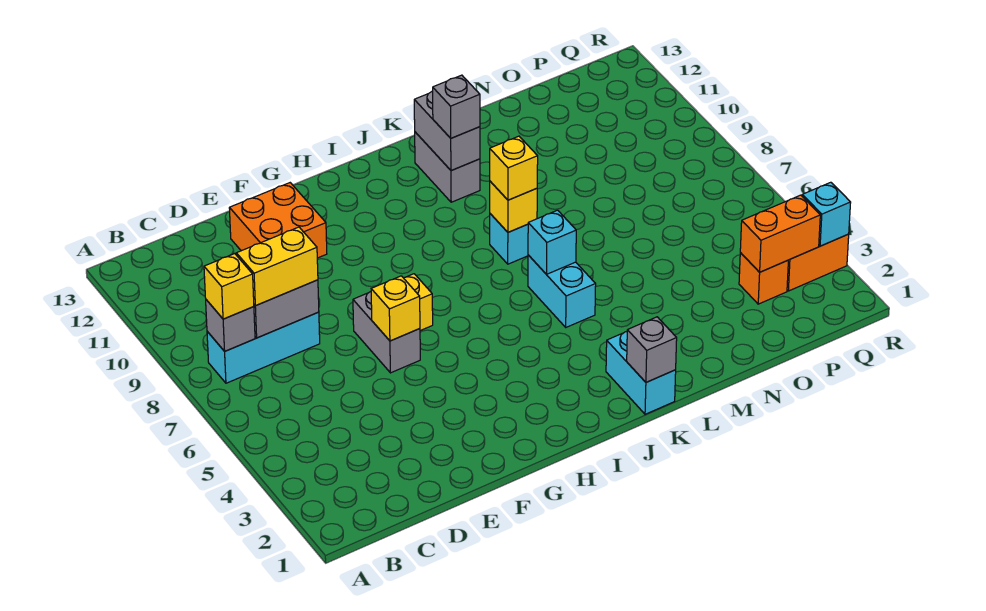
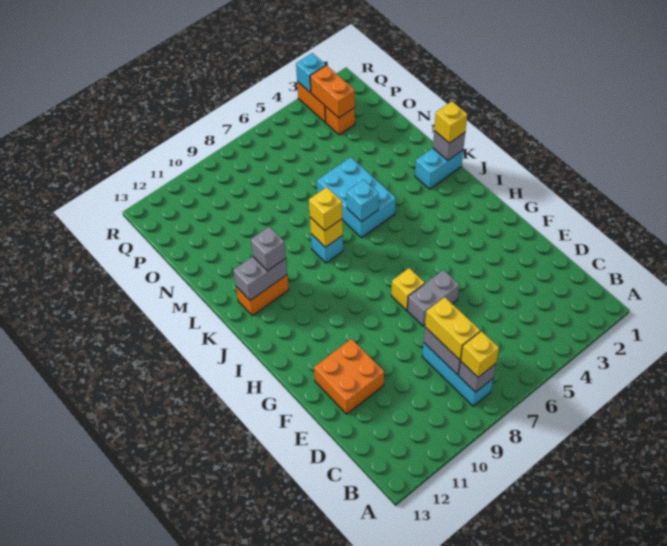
yellow 1x1 brick [371,276,420,341] -> yellow 1x1 brick moved to [434,101,467,143]
cyan 1x2 brick [528,255,596,327] -> cyan 2x3 brick [317,157,396,238]
grey 1x2 brick [415,132,480,202] -> orange 1x2 brick [236,275,289,316]

